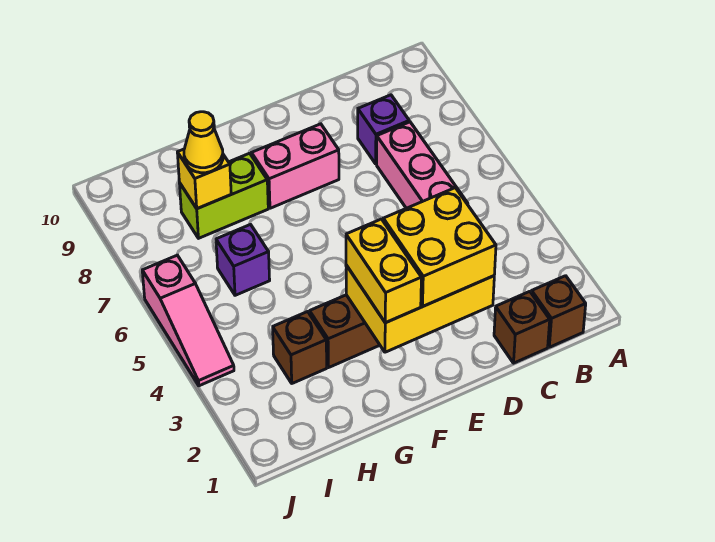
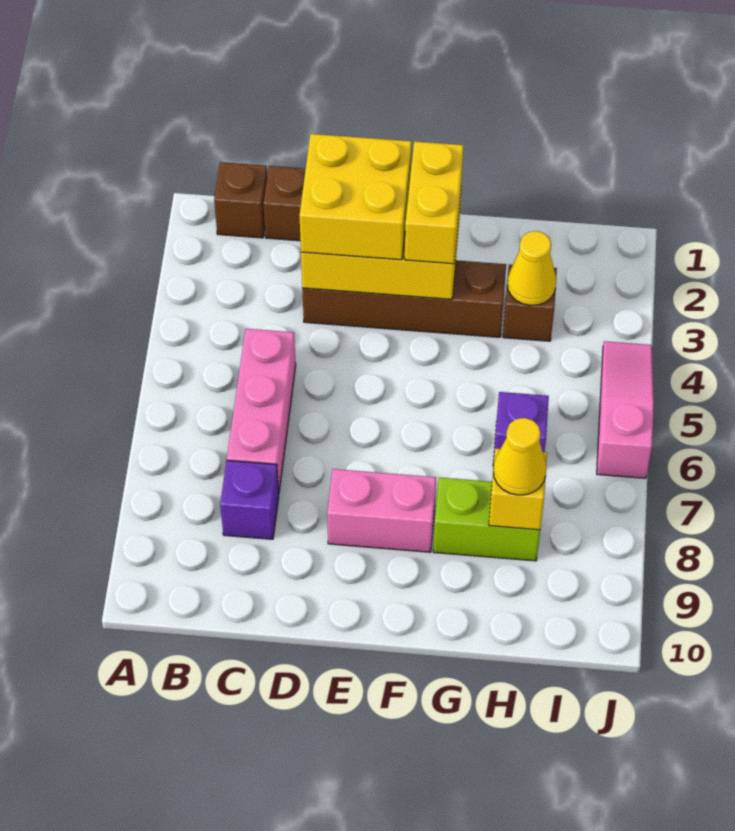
none -> yellow 1x1 cone [507,231,556,305]

